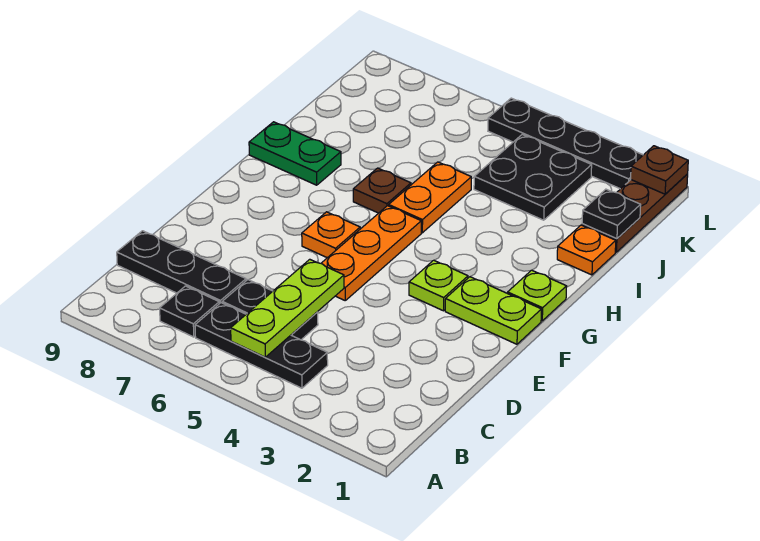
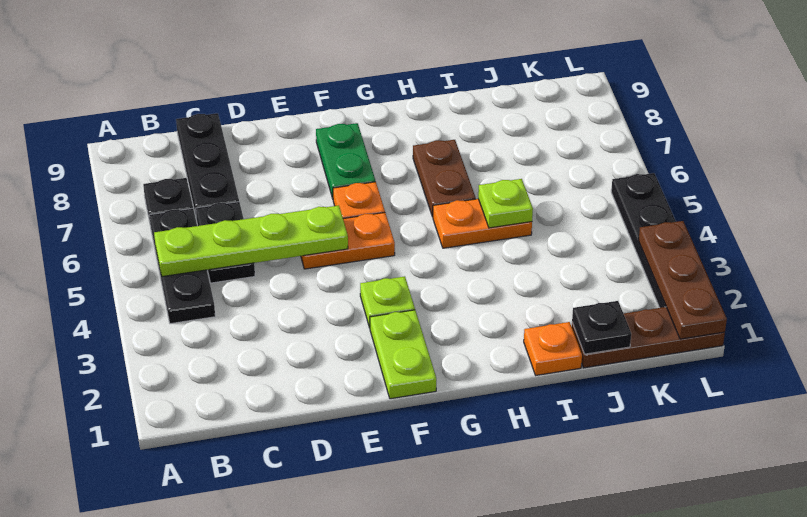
lime 1x3 plate [231,259,344,357] -> lime 1x4 plate [154,205,348,277]
orange 1x3 plate [321,206,421,300] -> orange 1x2 plate [301,213,395,269]
lime 1x1 plate [508,270,567,321] -> lime 1x1 plate moved to [478,179,533,228]
brown 1x1 plate [353,168,411,213] -> brown 1x2 plate [413,140,476,217]
green 1x2 plate [249,122,341,185] -> green 1x2 plate moved to [316,123,375,198]
black 2x2 plate [474,135,592,220] -> none
brown 1x1 plate [631,146,688,194] -> brown 1x3 plate [639,221,727,339]

